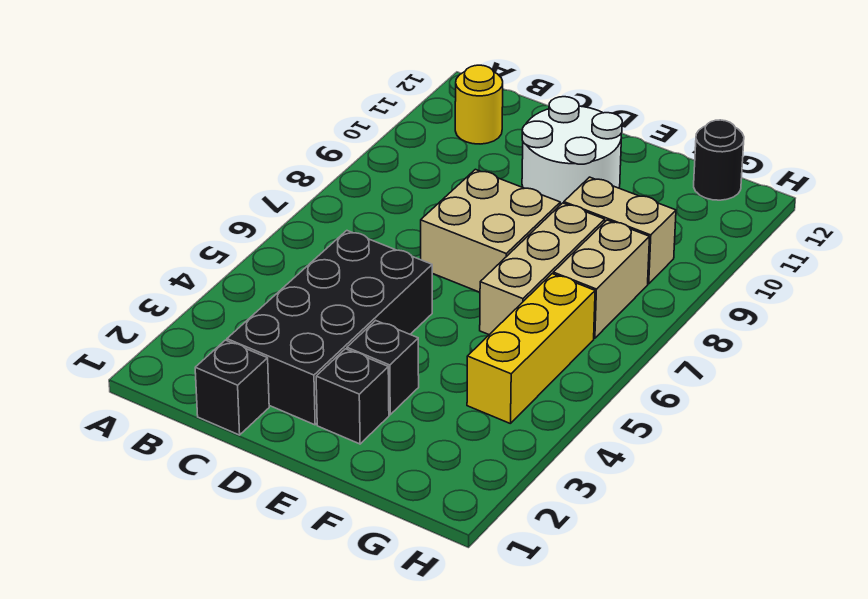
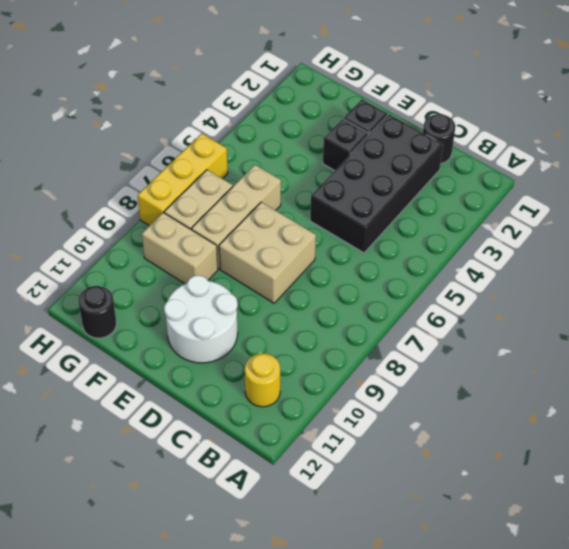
black 1x1 brick [195,340,269,435] -> black 1x1 round brick [423,114,456,163]
yellow 1x3 brick [467,274,595,424] -> yellow 1x3 brick moved to [138,133,228,226]

